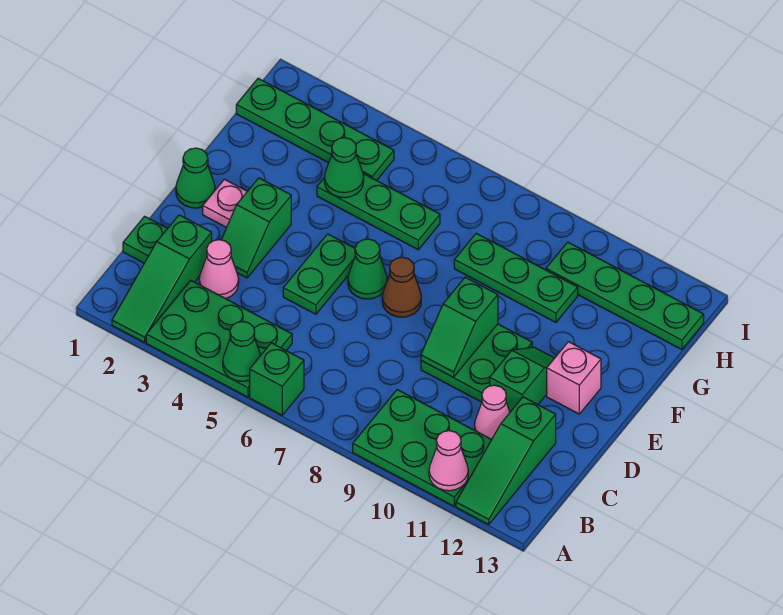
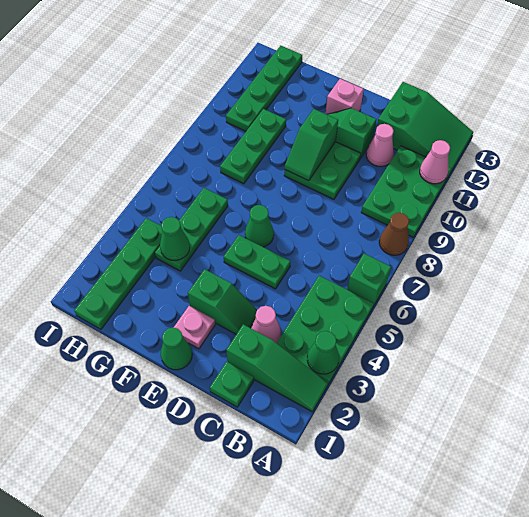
green 1x1 cone [223,322,261,381] -> green 1x1 cone moved to [307,331,339,374]
green 1x3 slope [456,397,556,524] -> green 2x3 slope [377,82,473,173]
green 1x2 slope [421,277,498,377] -> green 1x2 slope turned to [285,109,338,181]
brown 1x1 cone [382,257,421,317] -> brown 1x1 cone moved to [379,213,409,255]

